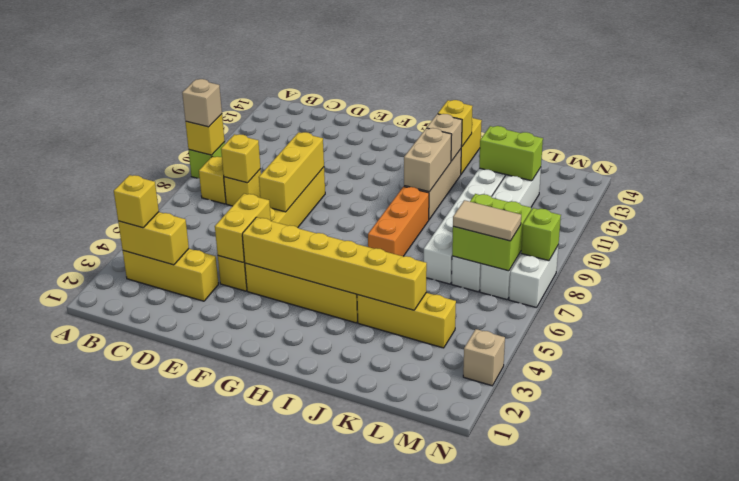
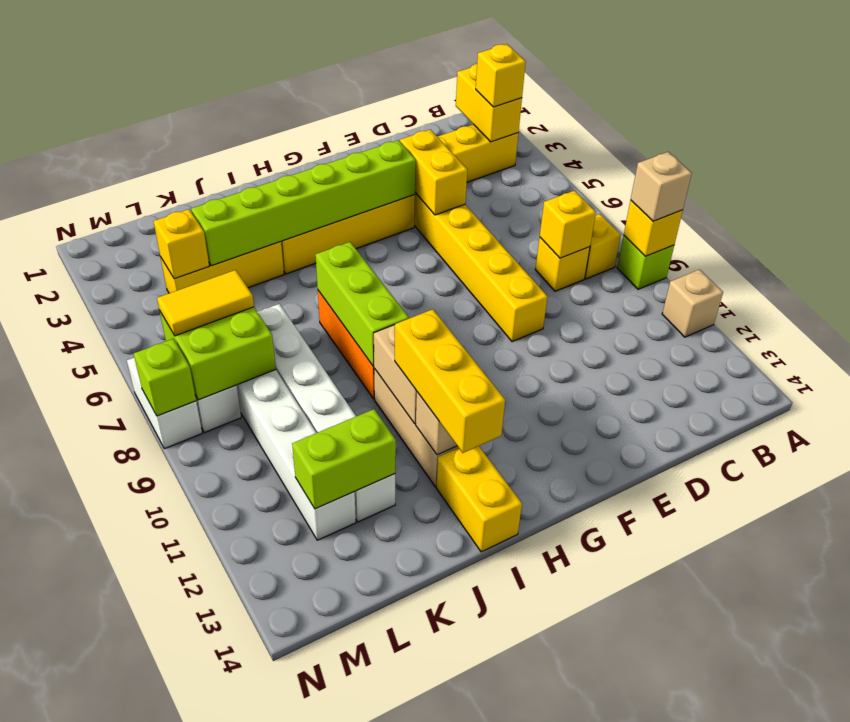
yellow 1x2 brick [118,212,189,265] -> yellow 1x2 brick turned to [456,64,522,142]
yellow 1x3 brick [259,132,324,212] -> yellow 1x3 brick moved to [395,309,505,453]
yellow 1x6 brick [242,217,427,310] -> lime 1x6 brick [191,140,416,266]
none -> lime 1x3 brick [315,242,409,366]
yellow 1x1 brick [438,100,473,147] -> yellow 1x1 brick moved to [154,209,209,279]
tan 1x2 tile [453,200,521,241] -> yellow 1x2 tile [157,270,254,336]
tan 1x1 brick [463,329,505,386] -> tan 1x1 brick moved to [662,269,723,337]

